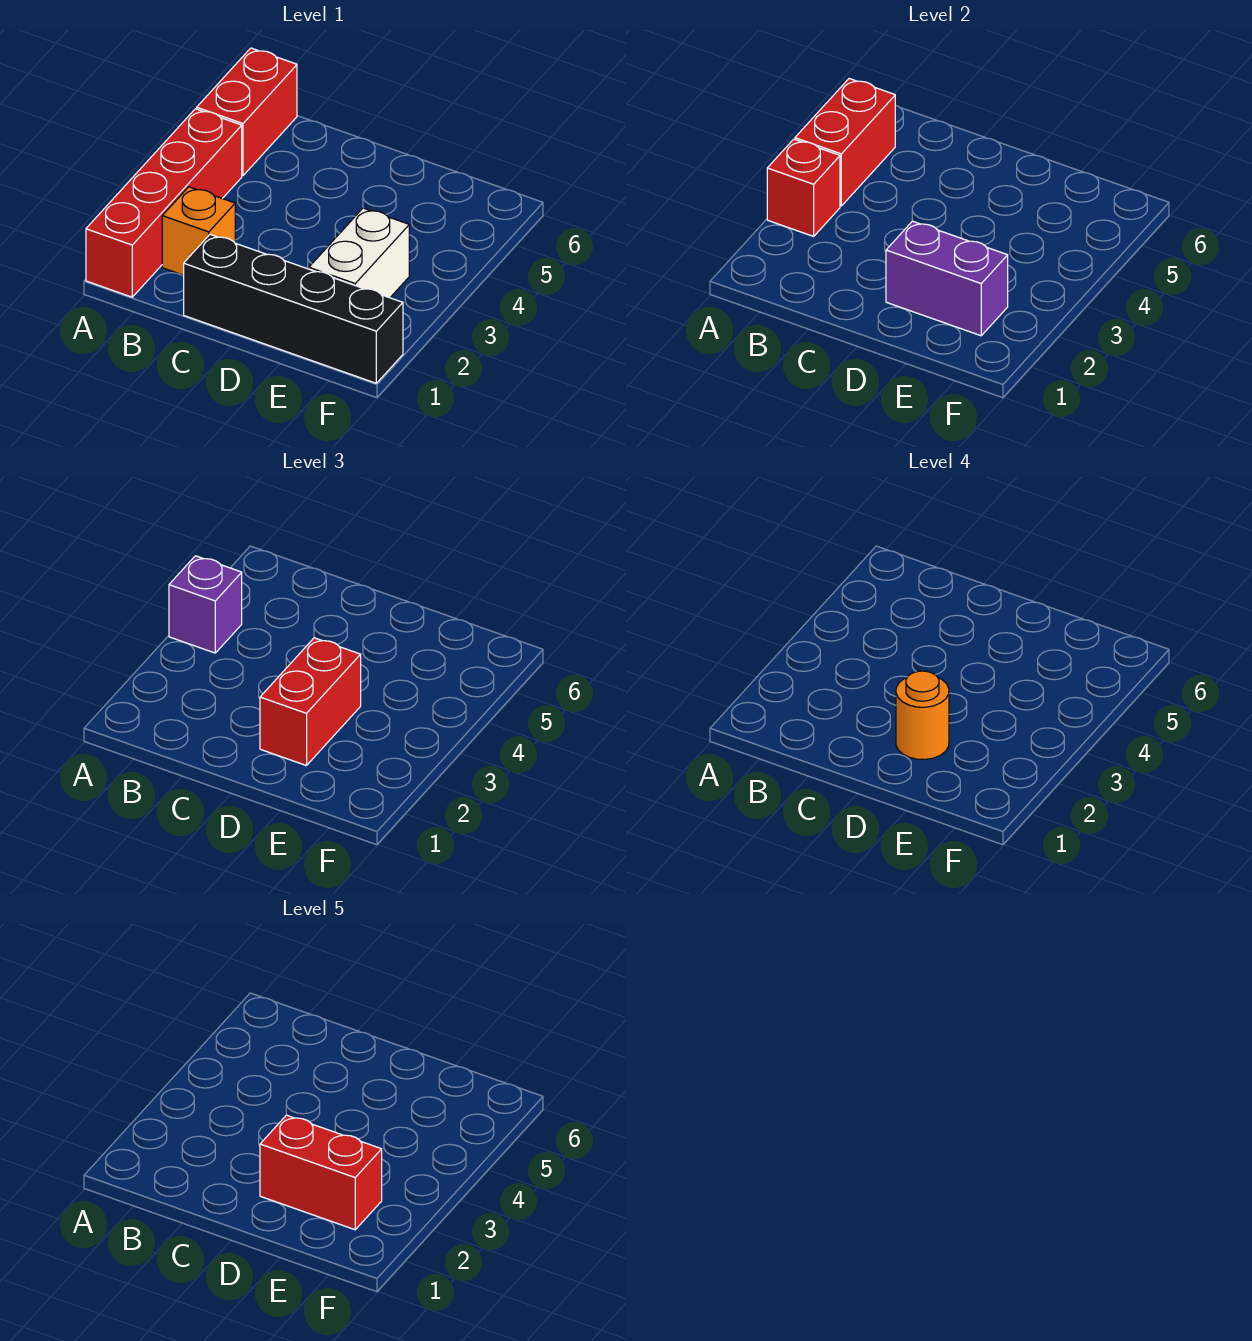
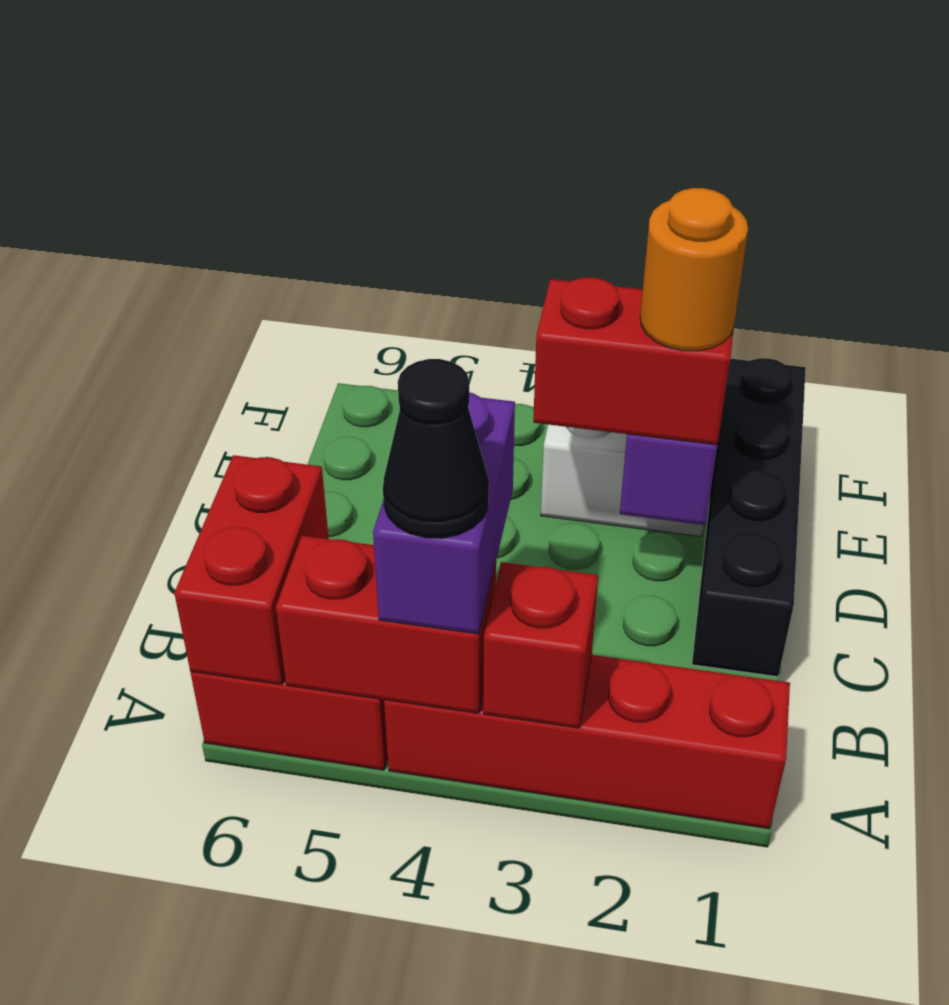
purple 1x1 brick [169,556,242,653] -> purple 1x2 brick [373,392,515,634]
none -> black 1x1 cone [383,359,489,538]
orange 1x1 brick [162,187,235,275] -> none
red 1x2 brick [260,1115,382,1230] -> red 1x2 brick moved to [174,455,329,685]

